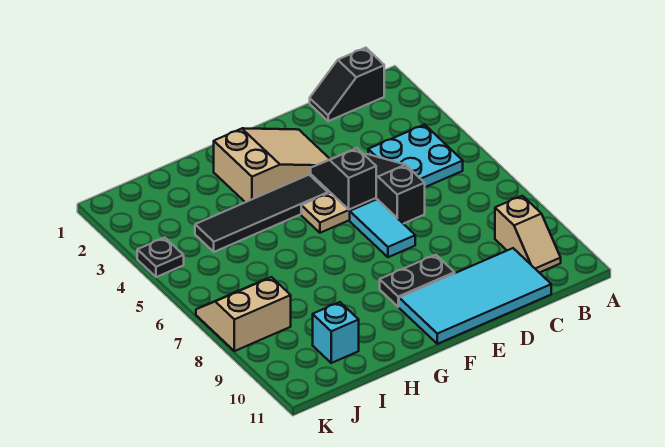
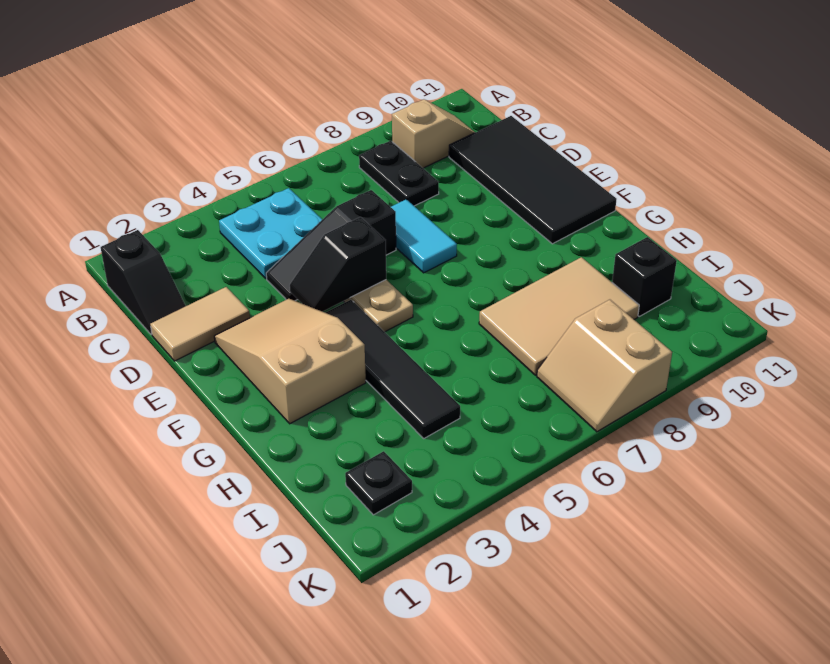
cyan 2x4 tile [399,248,551,344] -> black 2x4 tile [449,116,617,244]
none -> tan 1x2 tile [150,287,250,361]
cyan 1x2 tile [350,199,415,257] -> cyan 1x2 tile turned to [391,199,457,273]
black 1x2 plate [380,255,455,307] -> black 1x2 plate moved to [359,141,439,206]
none -> tan 2x3 tile [479,257,639,375]
cyan 1x1 brick [313,302,359,363] -> black 1x1 brick [612,237,677,316]
black 1x1 plate [137,238,184,277] -> black 1x1 plate moved to [345,451,412,515]

